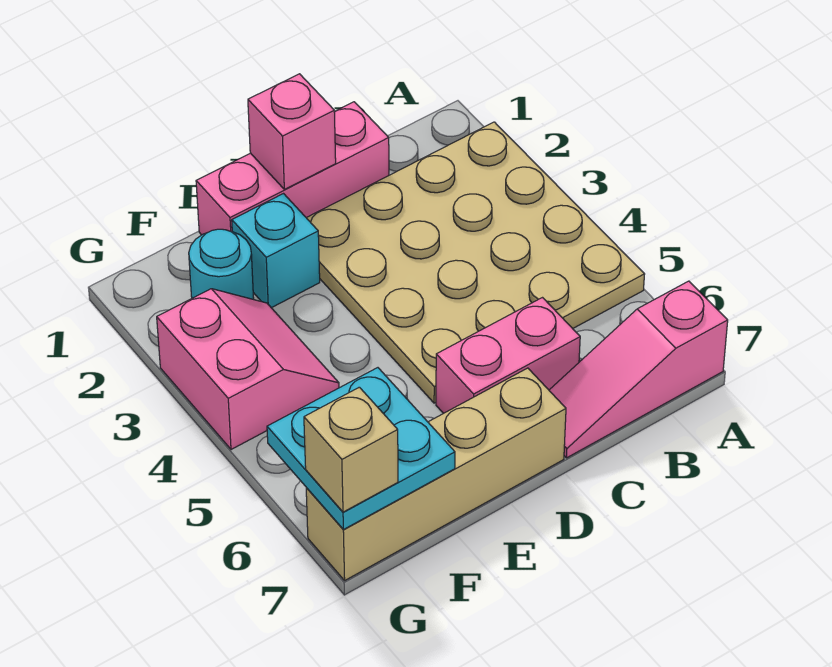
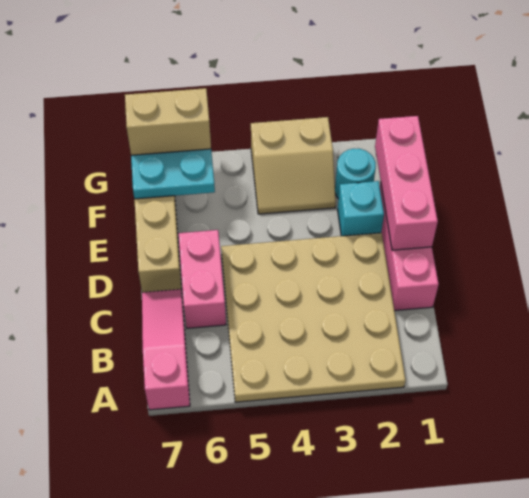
pink 1x1 brick [248,74,336,189] -> pink 1x3 brick [375,116,438,250]
pink 2x2 slope [157,289,339,450] -> tan 2x2 slope [251,117,336,214]
tan 1x1 brick [304,387,398,512] -> tan 1x2 brick [125,88,211,155]

